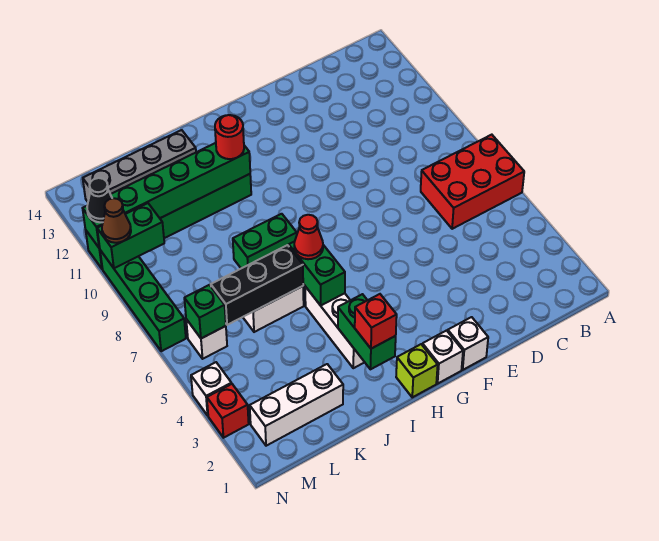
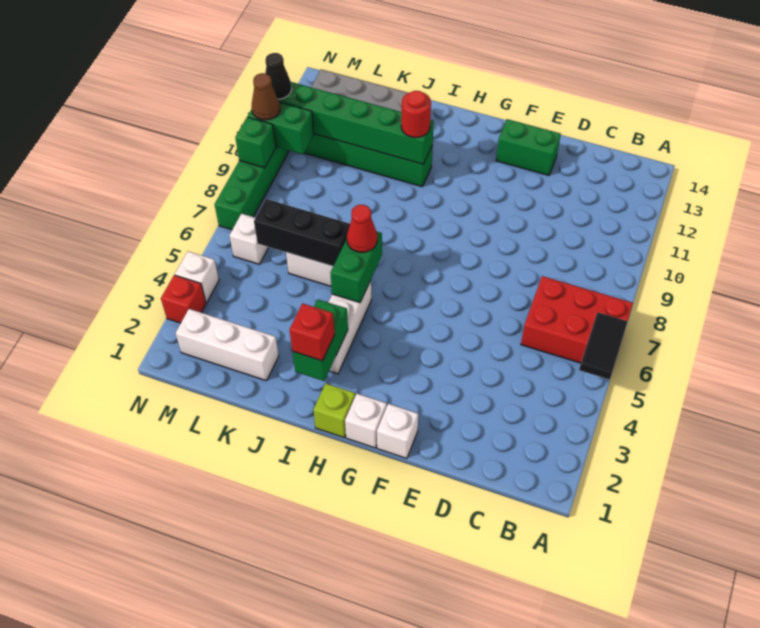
none -> black 1x2 tile [579,312,628,380]
green 1x2 brick [233,214,297,268] -> green 1x2 brick moved to [496,119,561,175]
green 1x1 brick [184,285,226,338] -> green 1x1 brick moved to [235,117,276,168]

